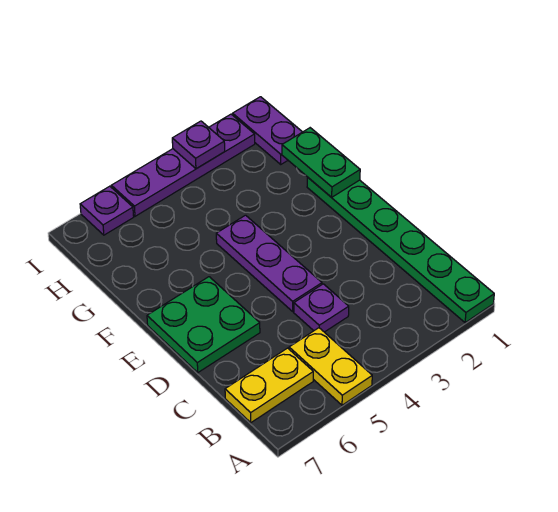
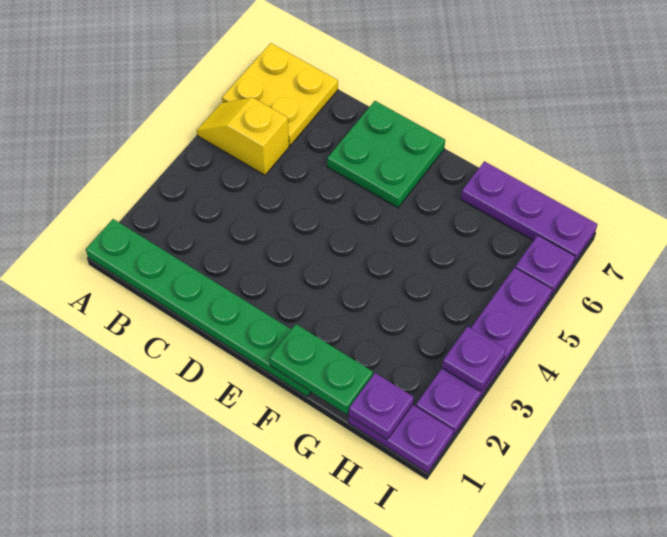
yellow 1x2 plate [289,328,372,405] -> yellow 1x2 slope [197,97,289,175]
yellow 1x2 plate [225,348,313,423] -> yellow 2x2 plate [222,43,338,145]
purple 1x1 plate [294,284,349,332] -> purple 1x1 plate moved to [349,373,414,439]
purple 1x3 plate [216,215,322,311] -> purple 1x3 plate moved to [461,161,597,263]

